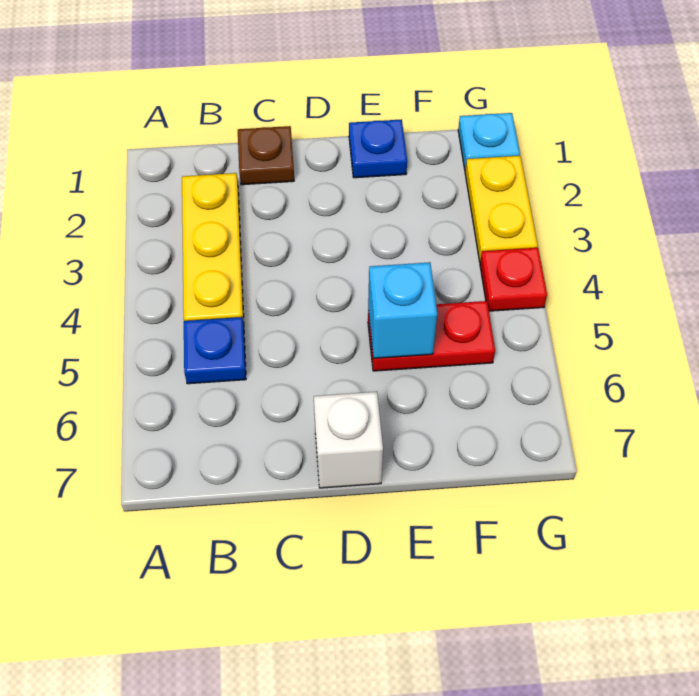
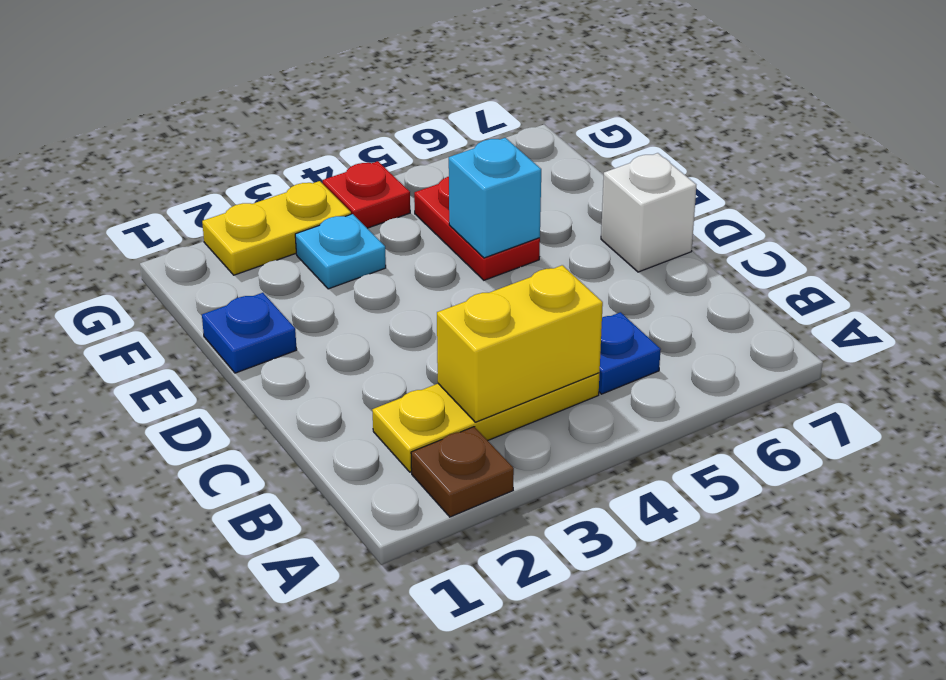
none -> yellow 1x2 brick [437,265,603,422]
brown 1x1 plate [238,126,294,185] -> brown 1x1 plate moved to [411,427,514,517]
cyan 1x1 plate [458,113,520,170] -> cyan 1x1 plate moved to [295,214,386,289]

